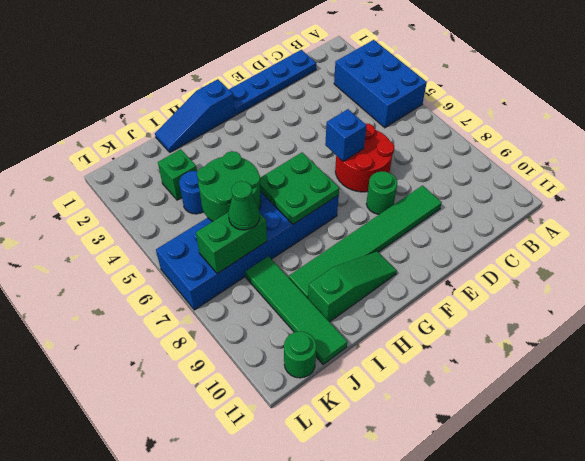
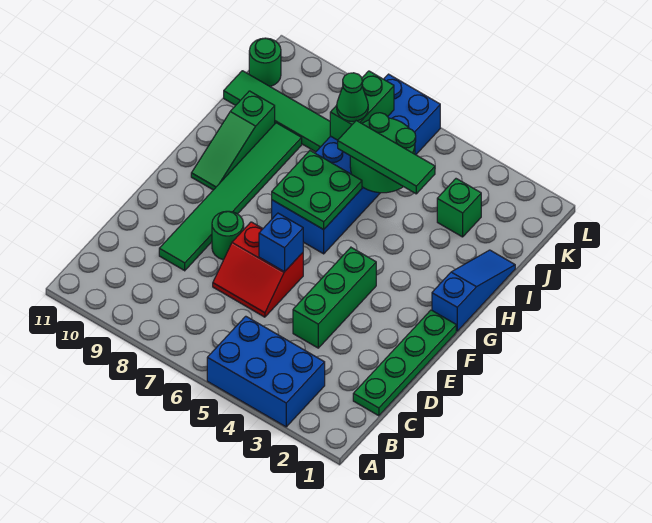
blue 1x4 plate [229,50,316,115] -> green 1x4 plate [353,310,456,416]
none -> green 1x3 brick [293,247,376,348]
red 2x2 round brick [335,123,394,192] -> red 2x2 slope [213,222,303,317]
none -> green 1x3 tile [338,121,435,194]
blue 1x1 round brick [179,171,204,214] -> none

